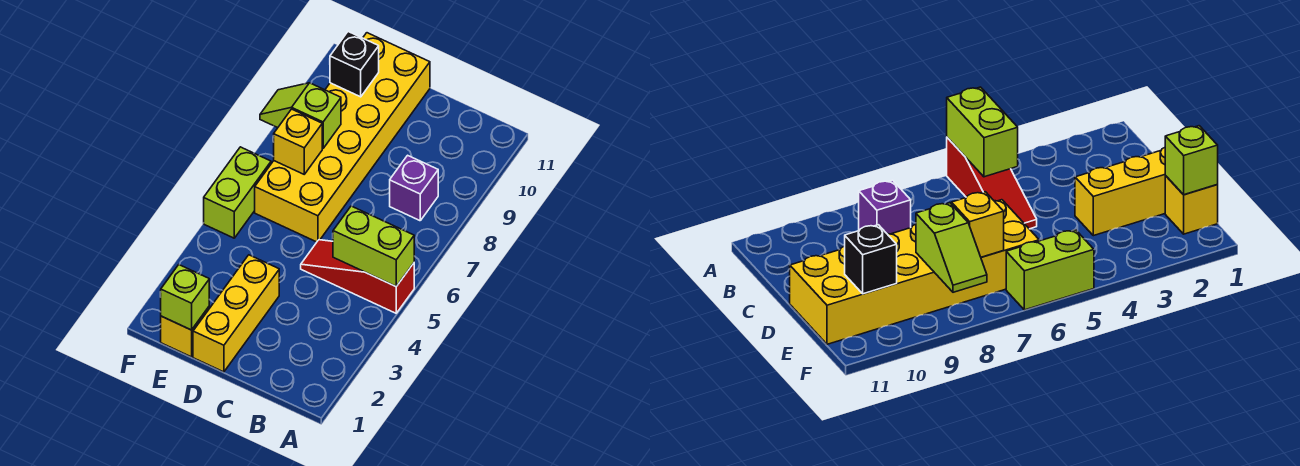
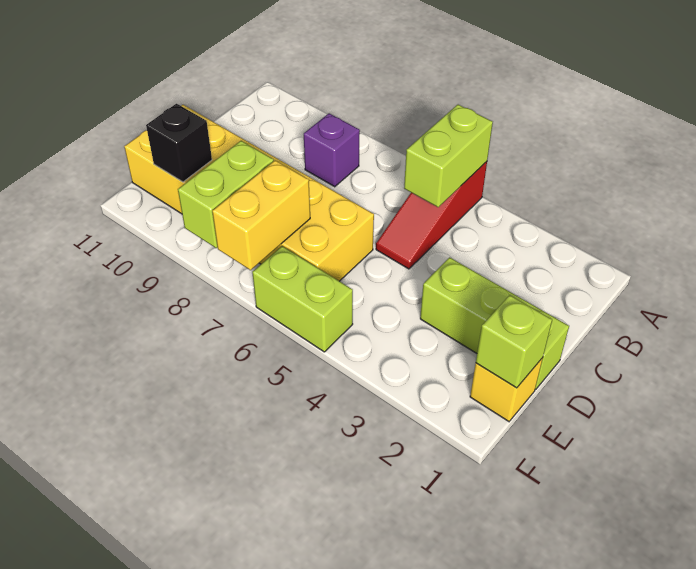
yellow 1x3 brick [193,255,279,372] -> lime 1x3 brick [420,257,569,390]
yellow 1x1 brick [274,109,322,174] -> yellow 1x2 brick [212,160,310,270]
lime 1x2 slope [260,83,341,148] -> lime 1x2 brick [178,141,274,248]

